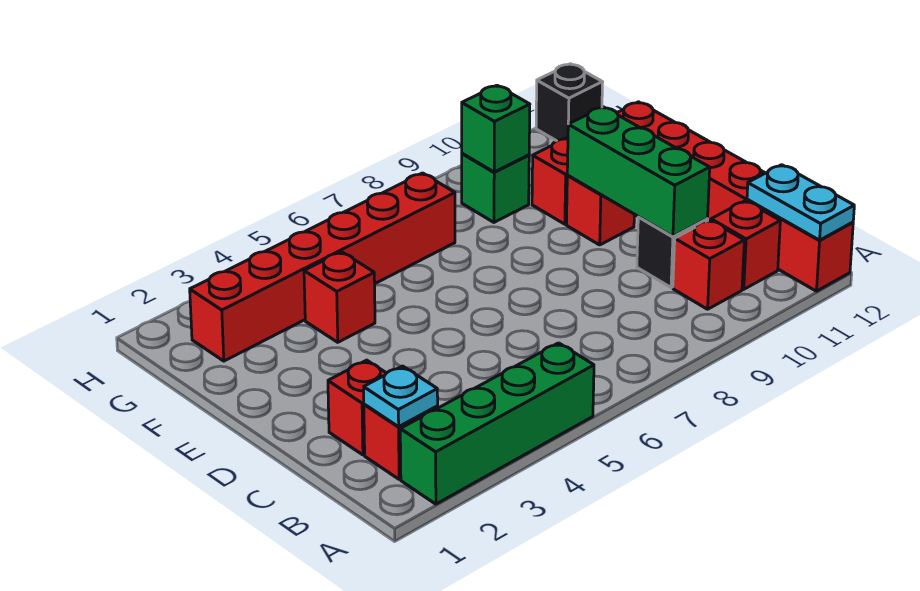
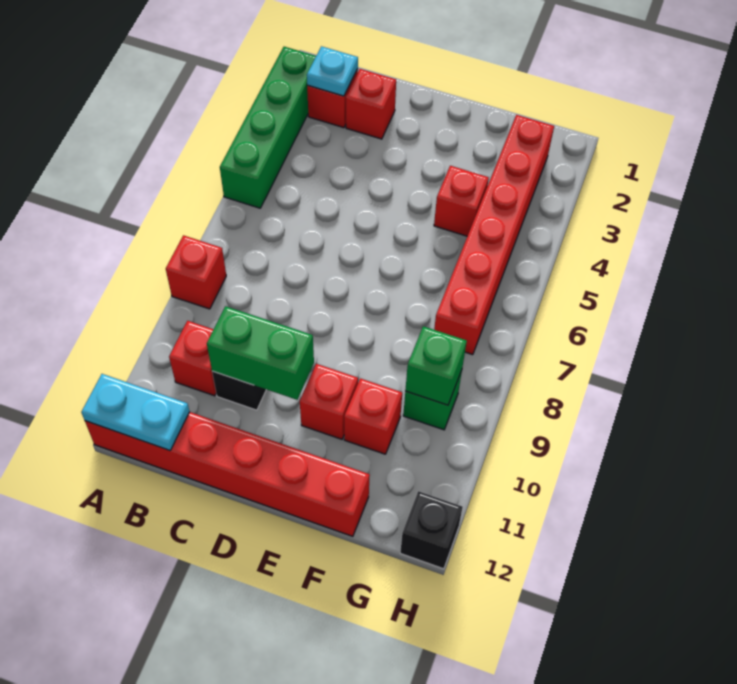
red 1x1 brick [711,201,780,289] -> red 1x1 brick moved to [166,235,226,309]
green 1x3 brick [567,107,710,237] -> green 1x2 brick [207,306,314,400]

